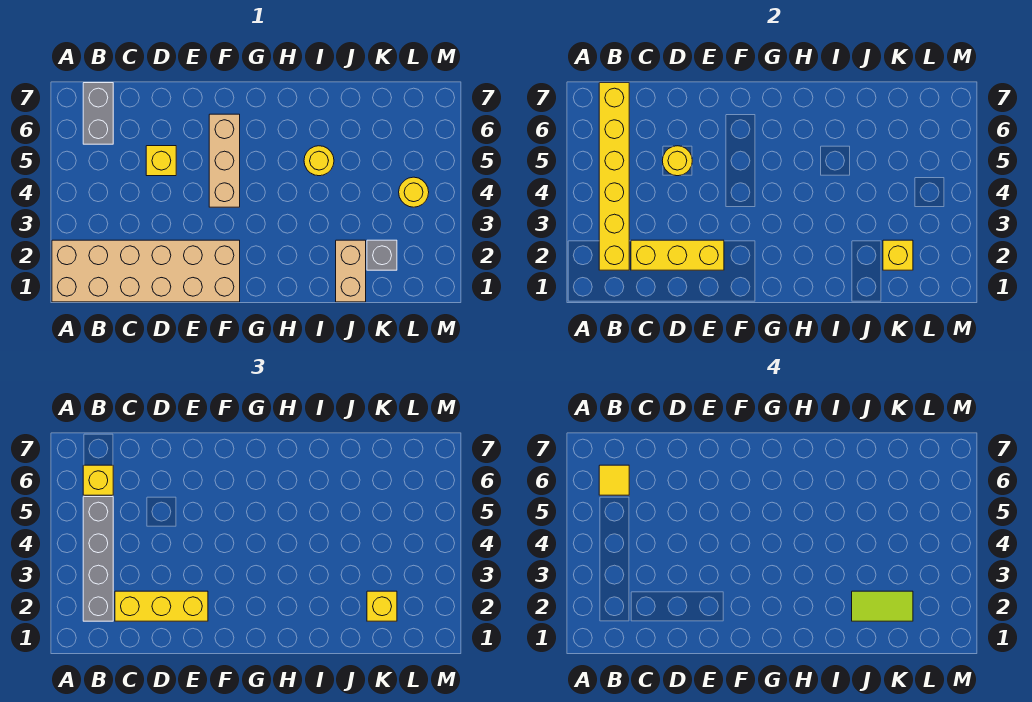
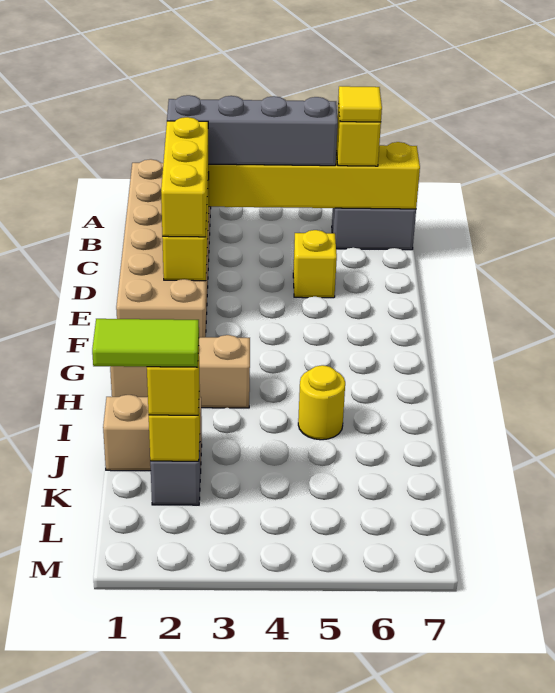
yellow 1x1 round brick [662,146,692,176] -> none
tan 1x3 brick [209,114,240,207] -> tan 1x3 brick moved to [110,335,250,408]
lime 1x2 tile [852,591,913,621] -> lime 1x2 tile turned to [92,319,199,367]
yellow 1x1 round brick [399,177,429,207] -> none

